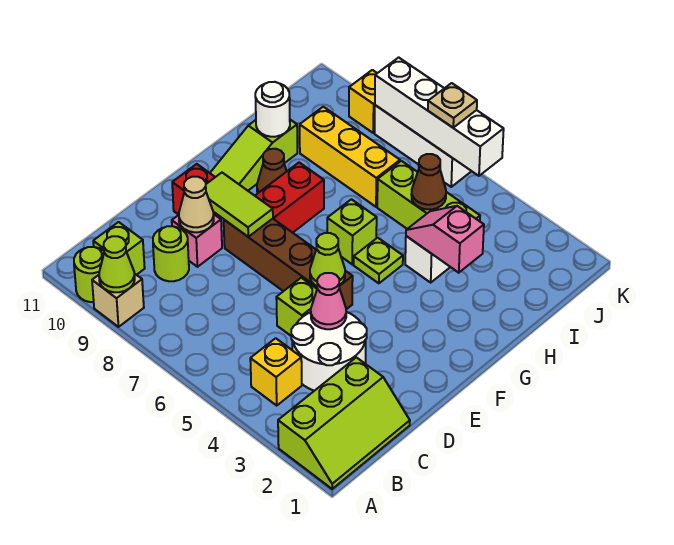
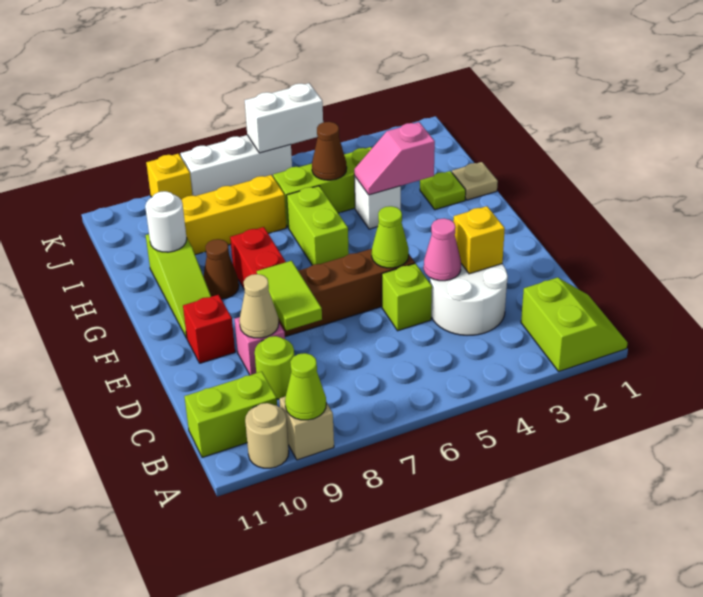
lime 2x3 slope [278,357,410,489] -> lime 2x2 slope [521,277,628,371]
lime 1x1 round brick [74,247,104,302] -> tan 1x1 round brick [245,403,289,468]
yellow 1x1 brick [250,338,302,405] -> yellow 1x1 brick moved to [453,206,505,274]
lime 1x1 brick [93,222,145,275] -> lime 1x2 brick [184,372,277,458]
lime 1x2 tile [206,173,273,237] -> lime 1x2 tile turned to [257,261,322,331]
lime 1x1 plate [354,238,403,283] -> lime 1x1 plate moved to [420,171,466,210]
lime 1x1 brick [327,199,377,264] -> lime 1x2 brick [287,186,349,265]
white 1x4 brick [375,57,504,176] -> white 1x2 brick [245,83,323,153]
tan 1x1 plate [428,83,477,128] -> tan 1x1 plate moved to [452,162,498,200]

